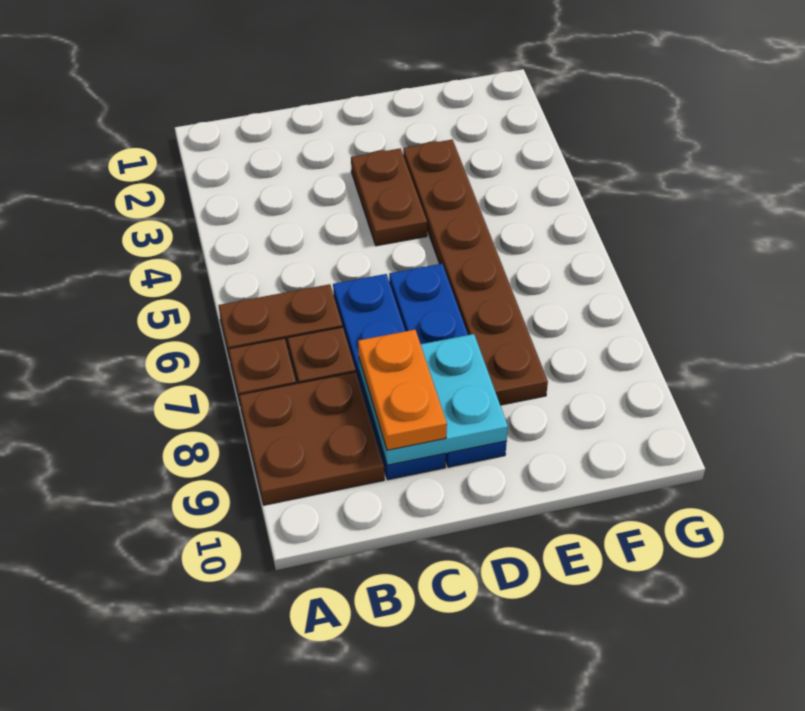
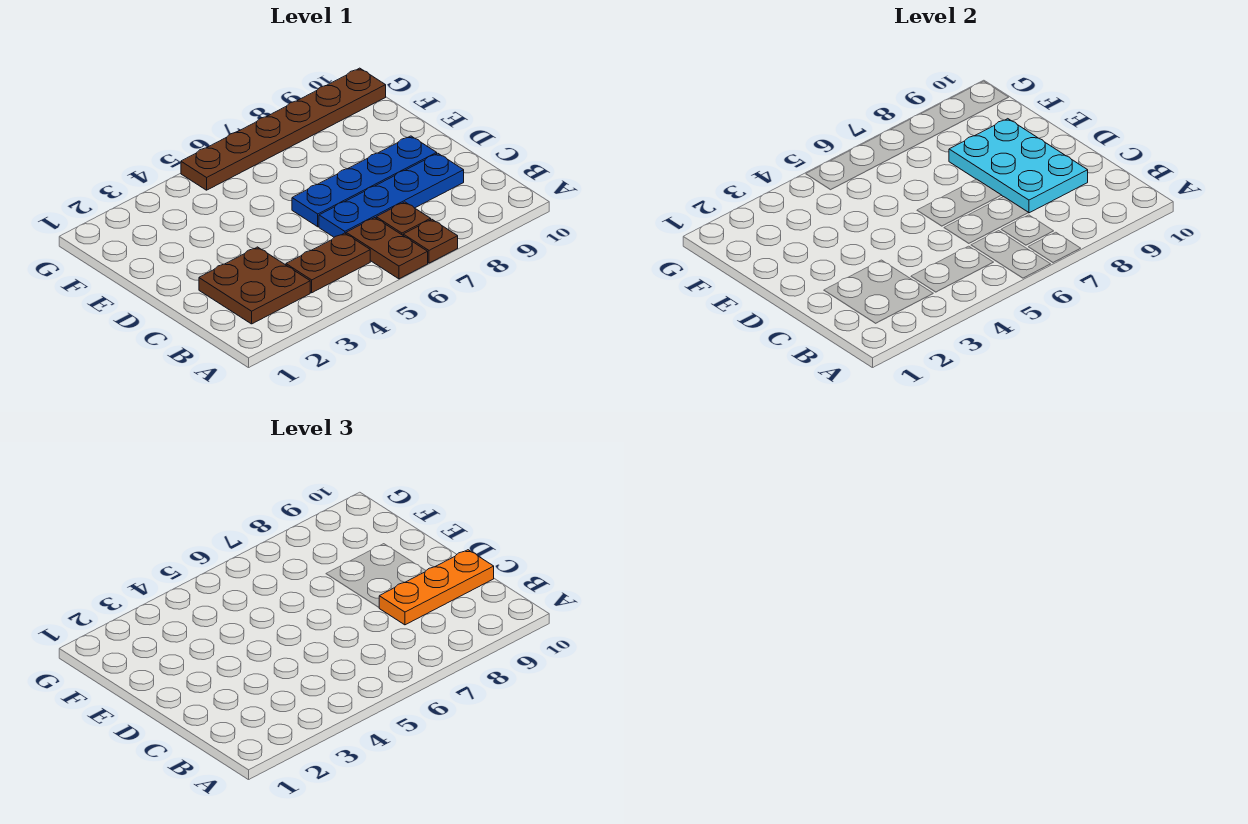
brown 2x2 plate [239,372,384,505] -> brown 2x2 plate moved to [199,247,310,324]
cyan 2x2 plate [359,334,508,465] -> cyan 2x3 plate [949,119,1088,213]
orange 1x2 plate [358,330,447,450] -> orange 1x3 plate [379,550,494,625]
brown 1x2 plate [351,148,427,246] -> brown 1x2 plate moved to [286,233,370,293]
brown 1x6 plate [403,140,548,405] -> brown 1x6 plate moved to [181,68,386,190]

